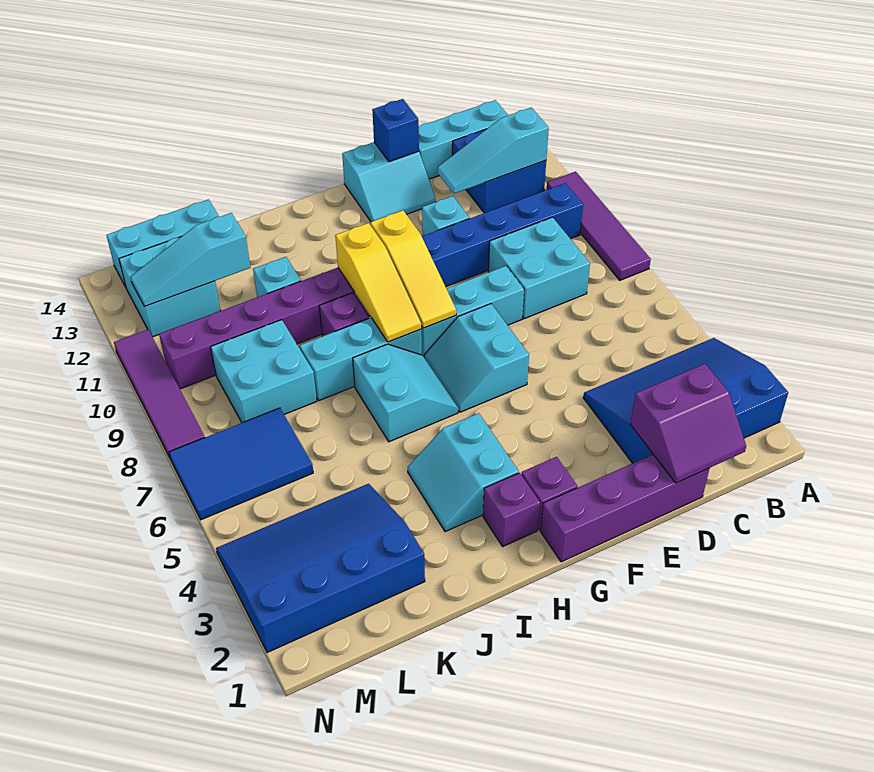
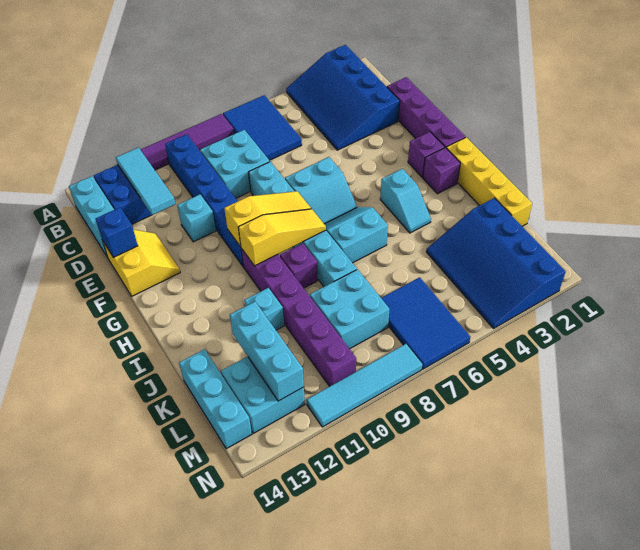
none -> blue 2x3 tile [223,95,302,160]
cyan 1x3 slope [438,108,549,194] -> cyan 1x3 tile [116,148,175,215]
purple 2x2 slope [630,364,746,483] -> none
cyan 2x2 slope [342,142,436,222] -> yellow 2x2 slope [103,229,180,296]
none -> yellow 1x4 brick [446,137,532,226]
cyan 2x2 slope [408,413,519,532] -> cyan 1x2 slope [380,169,431,233]
cyan 1x3 slope [131,213,250,306] -> cyan 1x3 brick [230,302,304,401]
purple 1x4 tile [114,330,205,460] -> cyan 1x4 tile [307,344,422,427]

